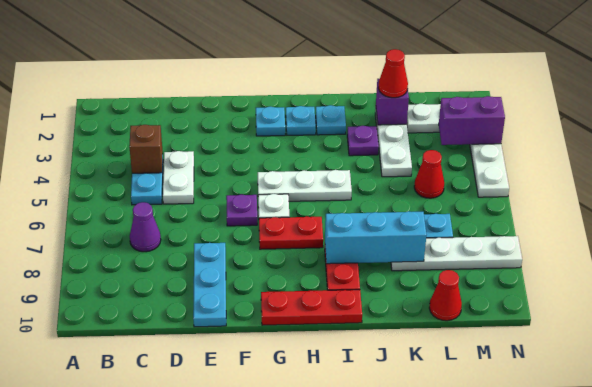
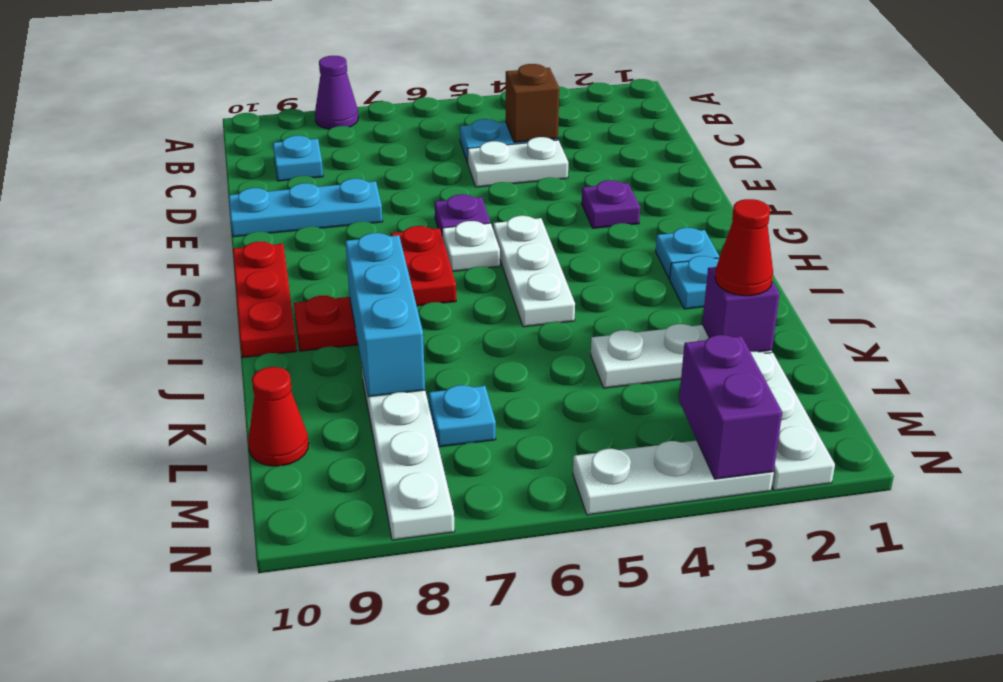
purple 1x1 cone [130,202,161,252] -> purple 1x1 cone moved to [315,56,358,129]
cyan 1x1 plate [256,107,285,136] -> cyan 1x1 plate moved to [273,136,323,181]
purple 1x1 plate [347,126,379,156] -> purple 1x1 plate moved to [582,180,640,228]
red 1x1 cone [414,150,444,198] -> none

